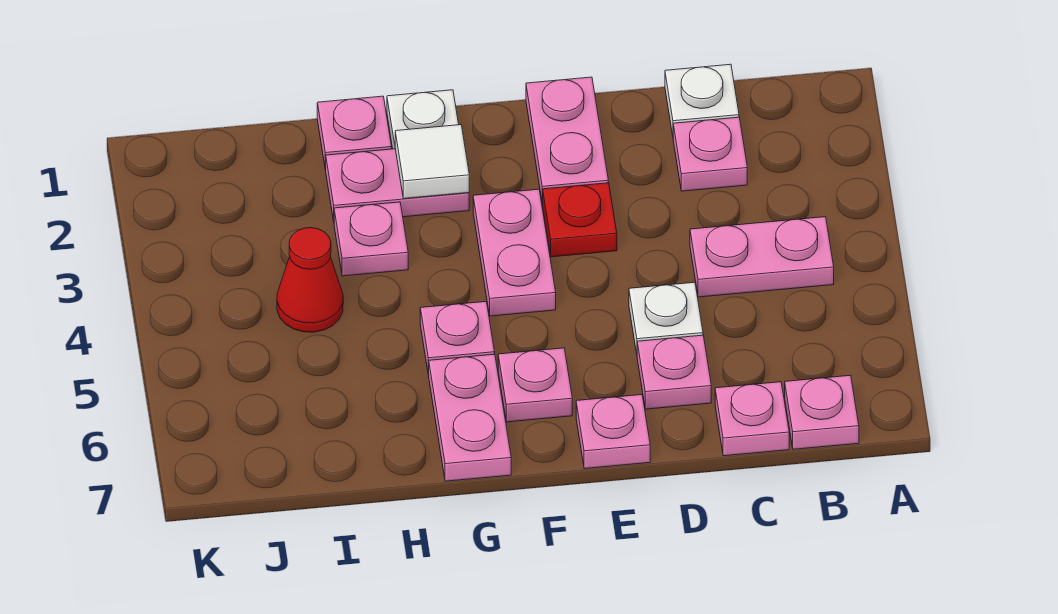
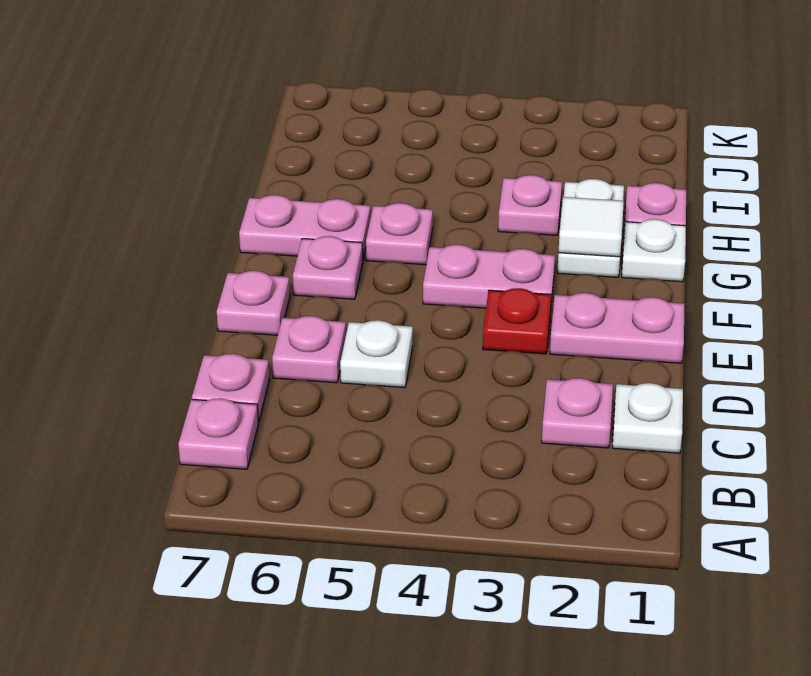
pink 1x2 plate [690,217,834,297] -> none
pink 1x2 plate [326,149,469,221] -> white 1x2 plate [557,179,624,277]
red 1x1 cone [277,228,343,332] -> none

